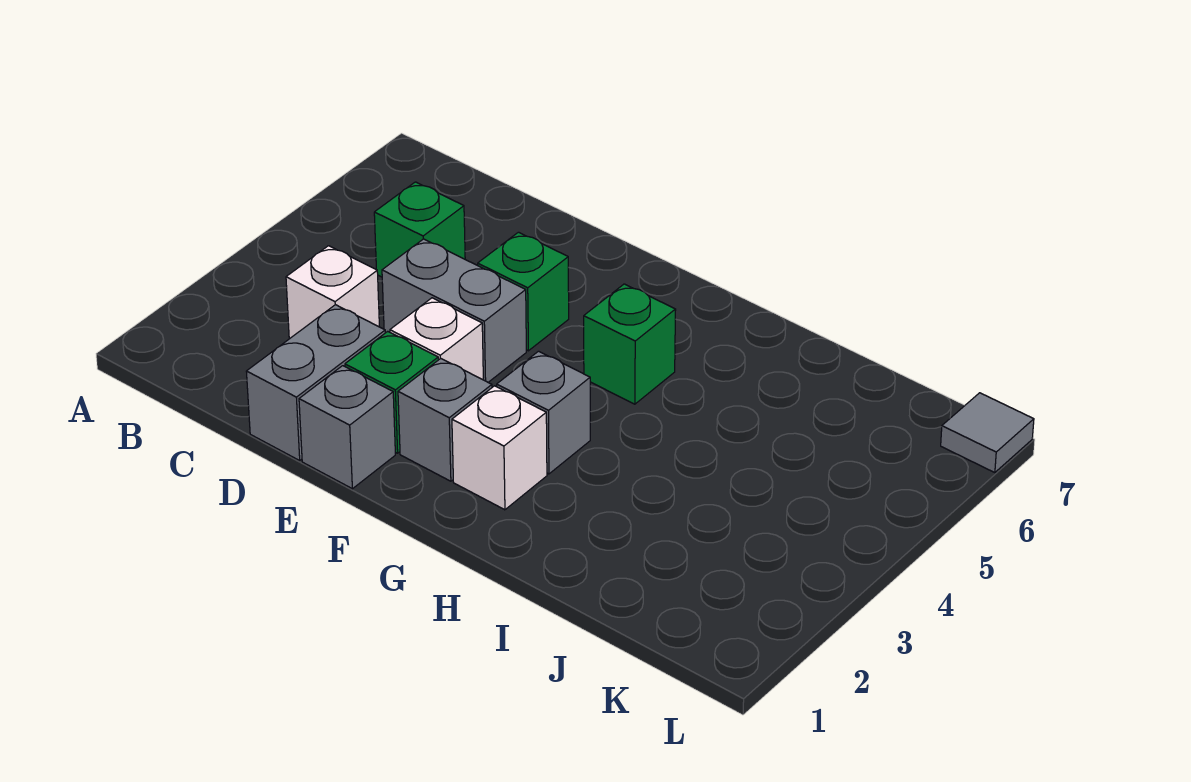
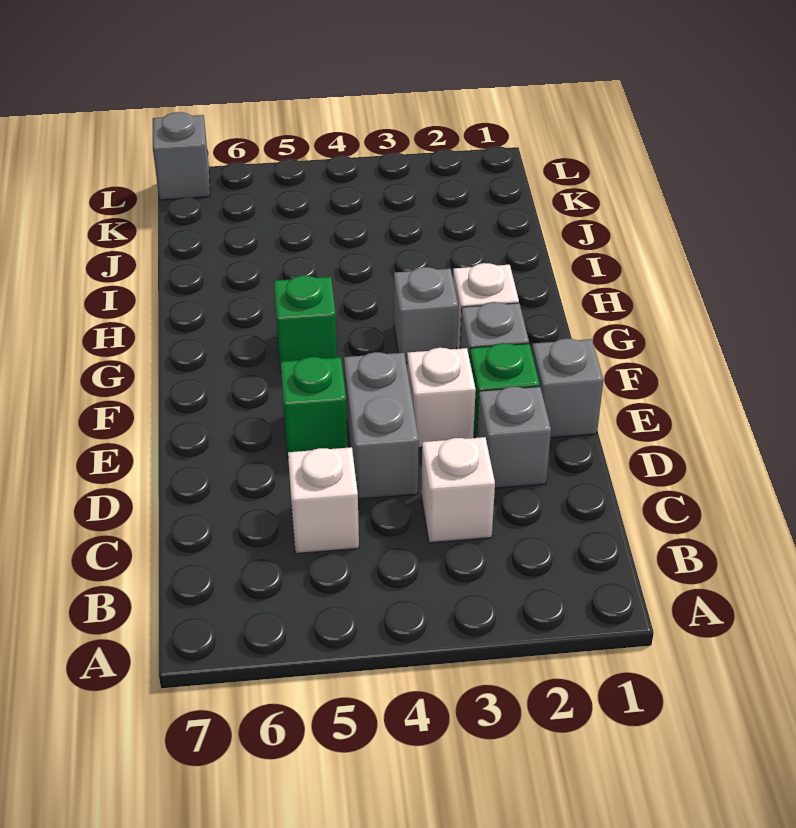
green 1x1 brick [374,182,465,277] -> white 1x1 brick [288,447,359,554]
grey 1x2 brick [246,305,385,460] -> grey 1x1 brick [477,387,551,488]
grey 1x1 tile [941,393,1034,473] -> grey 1x1 brick [153,112,210,200]

